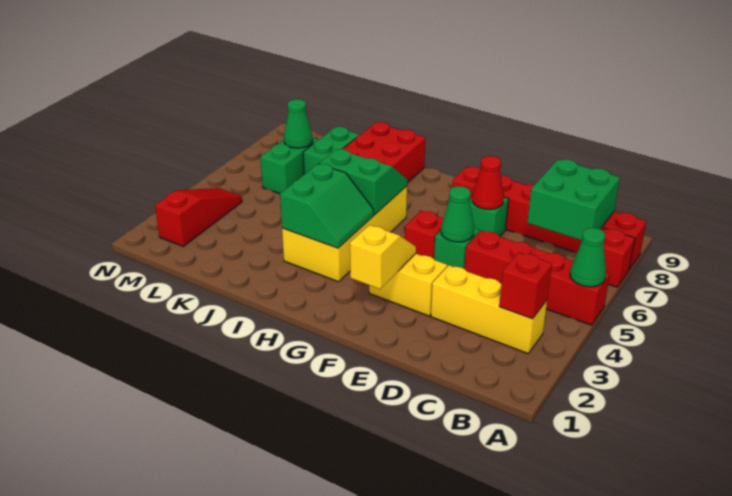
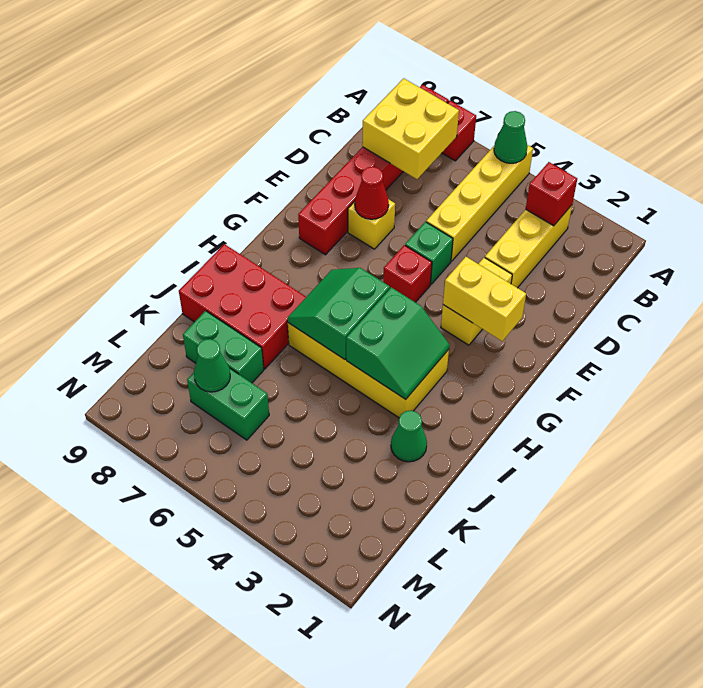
red 1x4 brick [464,231,610,325] -> yellow 1x4 brick [426,145,533,261]
green 2x2 brick [527,159,620,240] -> yellow 2x2 brick [362,78,459,179]
green 1x1 cone [441,186,474,242] -> green 1x1 cone moved to [391,411,427,462]
green 1x1 brick [470,197,509,237] -> yellow 1x1 brick [348,199,395,249]
yellow 1x2 slope [350,225,416,289] -> yellow 1x2 brick [443,257,526,341]
green 2x2 slope [280,164,374,248] -> green 2x2 slope turned to [346,287,449,399]
red 1x3 slope [155,188,242,246] -> none

